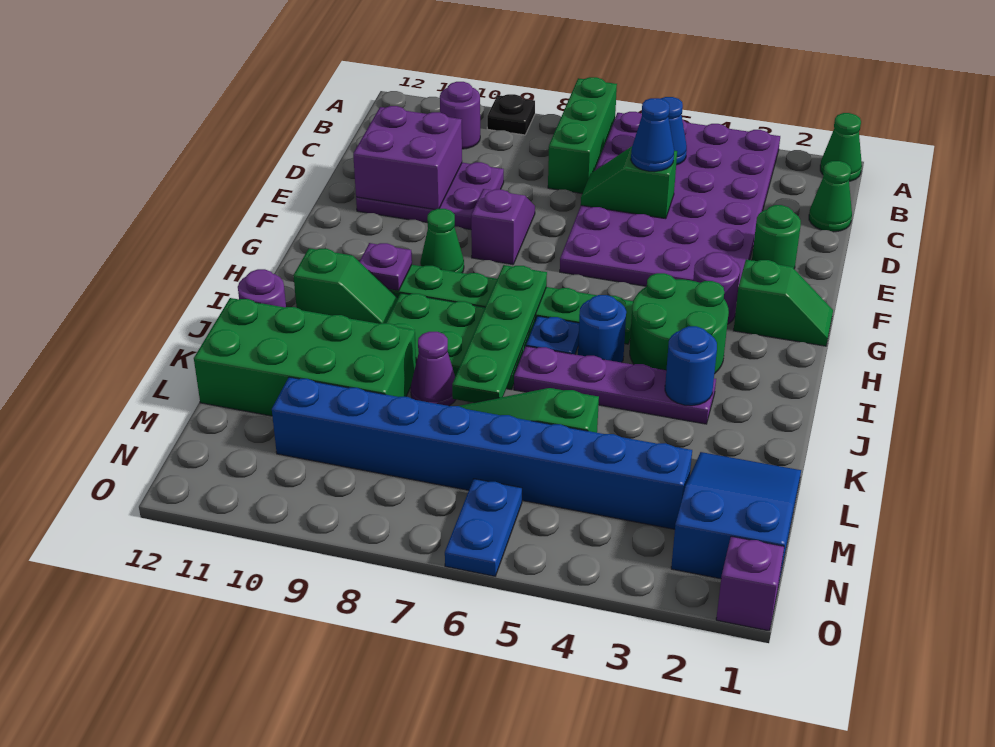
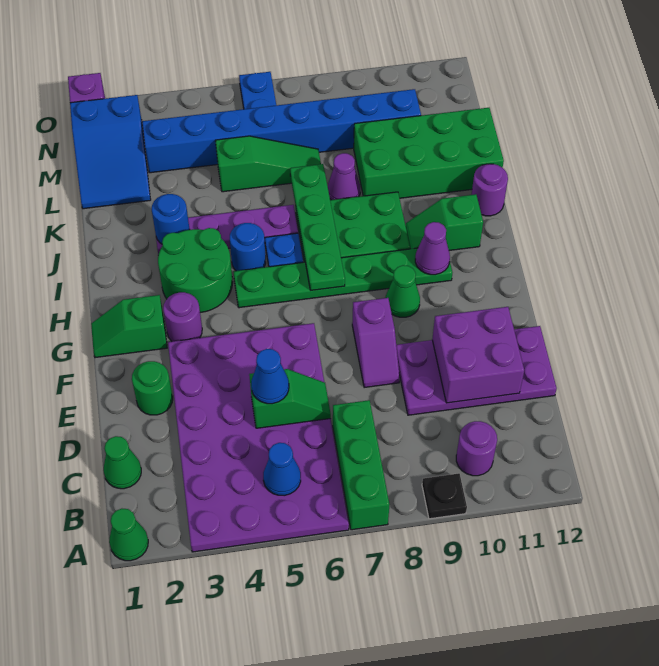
purple 2x3 plate [356,162,504,229] -> purple 2x4 plate [396,326,557,415]
purple 1x1 plate [359,243,412,291] -> purple 1x1 cone [415,222,450,275]

